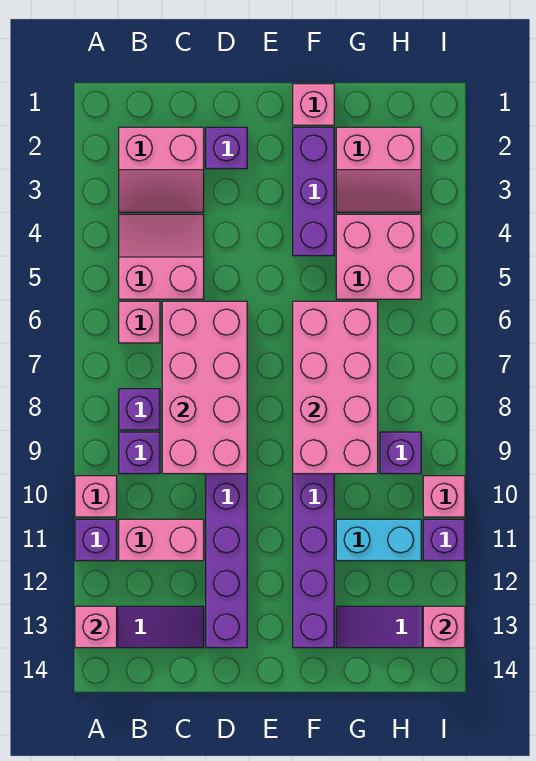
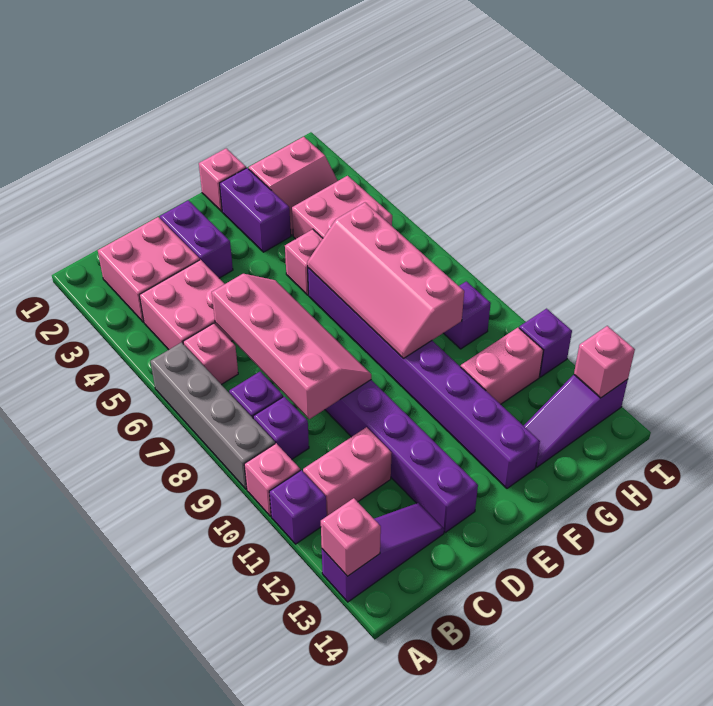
none -> grey 1x4 brick [151,342,275,489]
pink 2x2 slope [119,127,204,212] -> pink 2x2 brick [98,217,200,322]
pink 2x2 slope [119,214,204,299] -> pink 2x2 brick [139,260,233,350]
pink 2x4 brick [162,301,247,474] -> pink 2x4 slope [212,274,371,419]
purple 1x1 brick [206,127,247,169] -> purple 1x2 brick [160,200,233,278]
purple 1x3 brick [293,127,334,256] -> purple 1x2 brick [220,168,291,252]
pink 2x4 brick [293,301,378,474] -> pink 2x4 slope [307,203,464,358]
cyan 1x2 brick [336,519,421,561] -> pink 1x2 brick [461,328,543,404]
pink 1x1 brick [423,476,465,517] -> pink 1x1 brick moved to [285,229,323,295]

